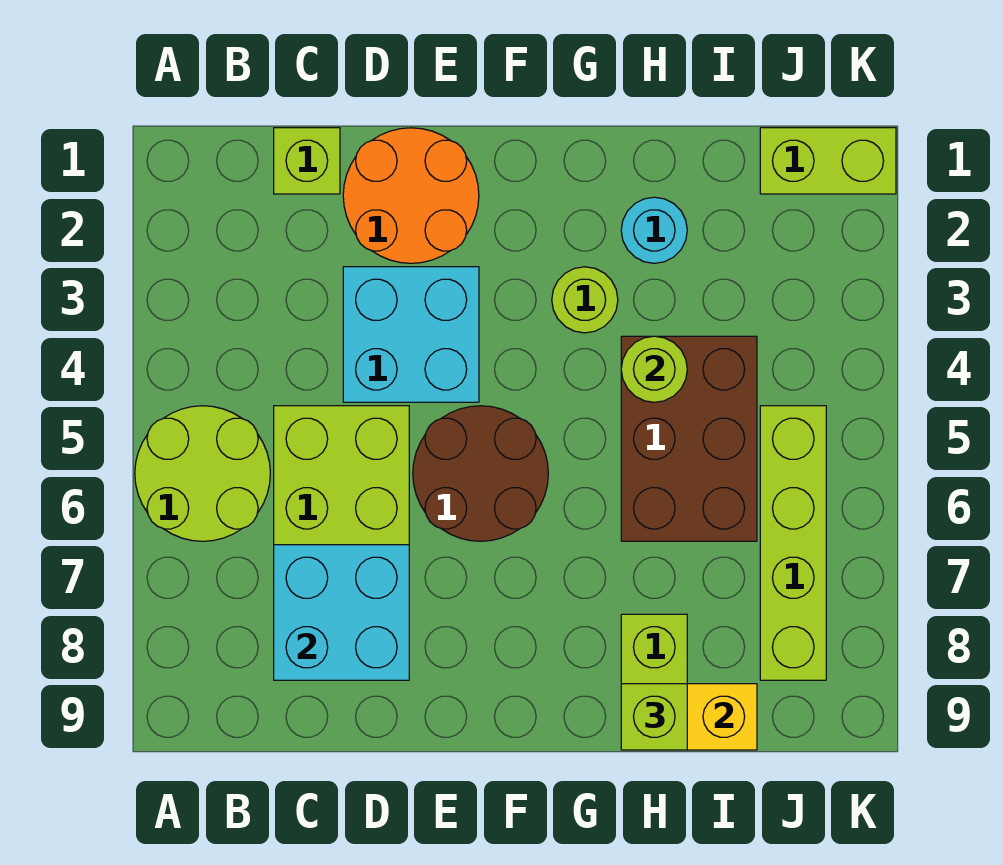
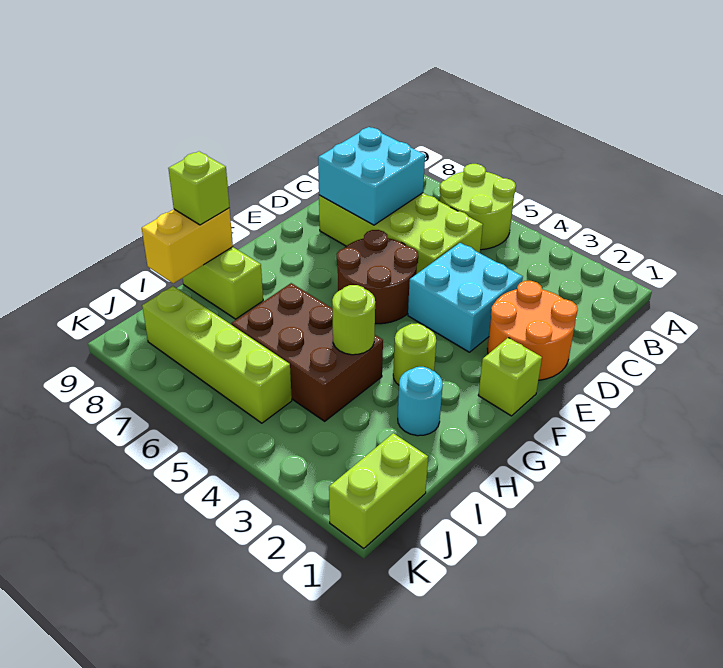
lime 1x1 brick [274,128,340,194] -> lime 1x1 brick moved to [478,338,542,416]

